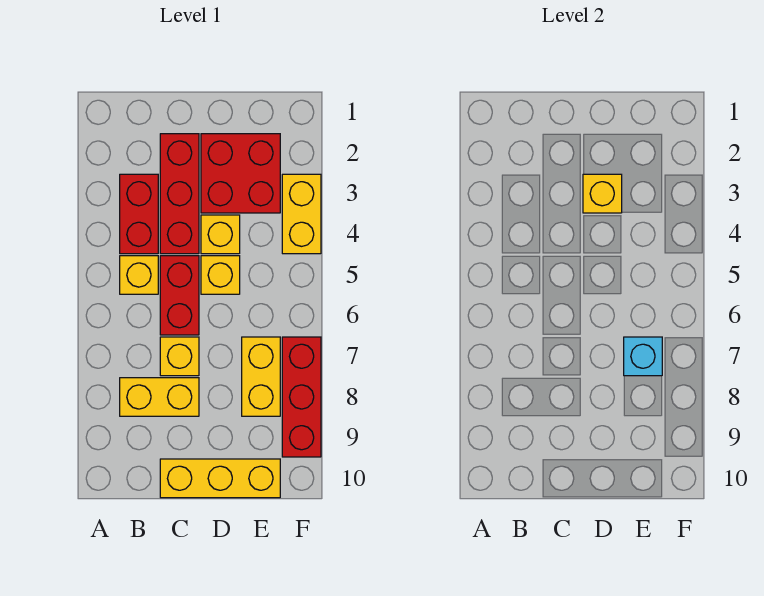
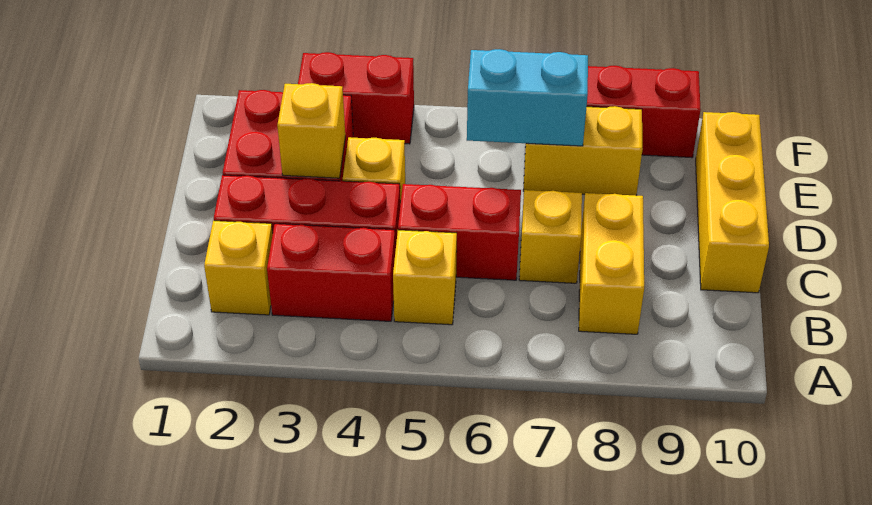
yellow 1x1 brick [201,256,240,294] -> yellow 1x1 brick moved to [204,221,273,315]
cyan 1x1 brick [624,337,662,376] -> cyan 1x2 brick [467,49,588,146]
yellow 1x2 brick [282,174,321,254] -> red 1x2 brick [298,52,414,144]

